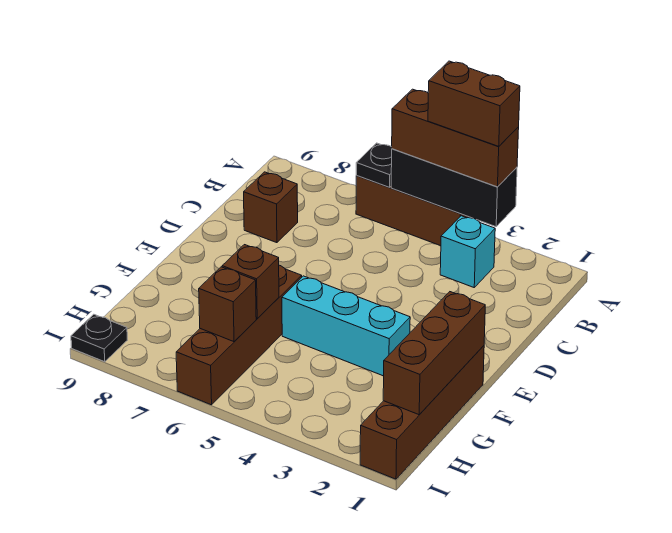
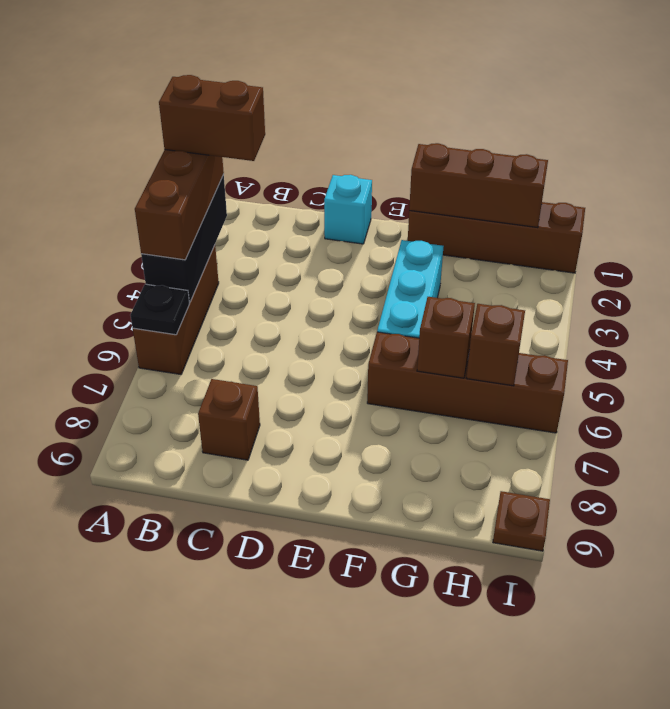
brown 1x2 brick [428,61,520,146] -> brown 1x2 brick turned to [159,75,265,161]
cyan 1x1 brick [440,216,495,287] -> cyan 1x1 brick moved to [324,175,372,244]
black 1x1 plate [71,314,127,362] -> brown 1x1 plate [493,491,550,551]

